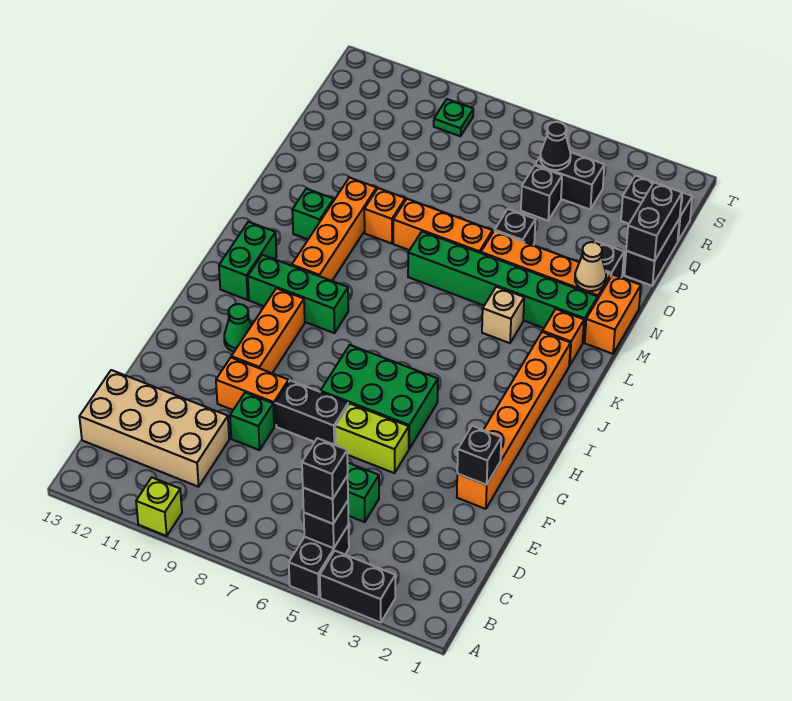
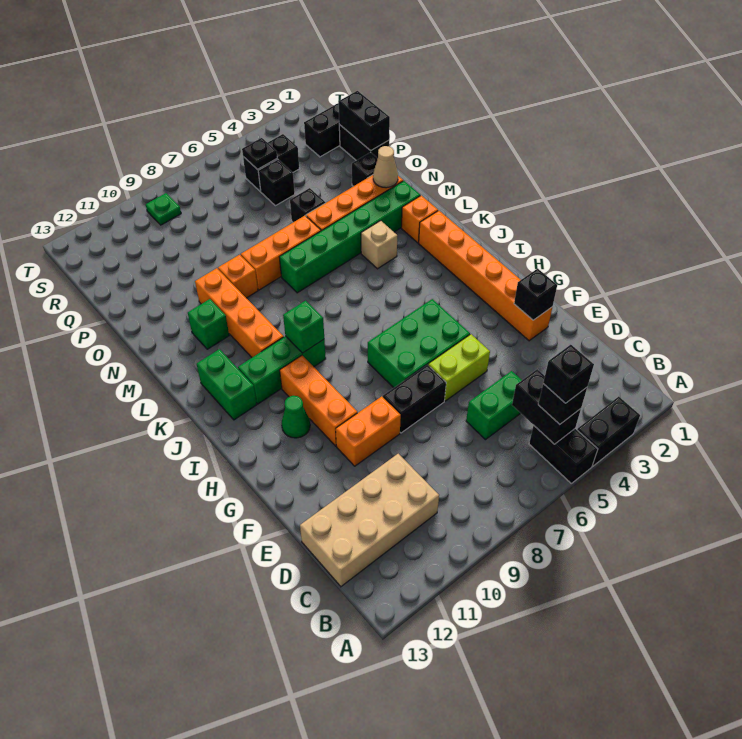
lime 1x1 brick [136,478,182,536] -> none
black 1x1 brick [304,501,349,548] -> black 1x2 brick [512,369,581,444]
green 1x1 brick [230,393,274,450] -> green 1x1 brick moved to [283,301,324,353]
orange 1x2 brick [585,275,641,354] -> none
black 1x1 cone [540,122,571,170] -> black 1x1 plate [242,138,277,170]

